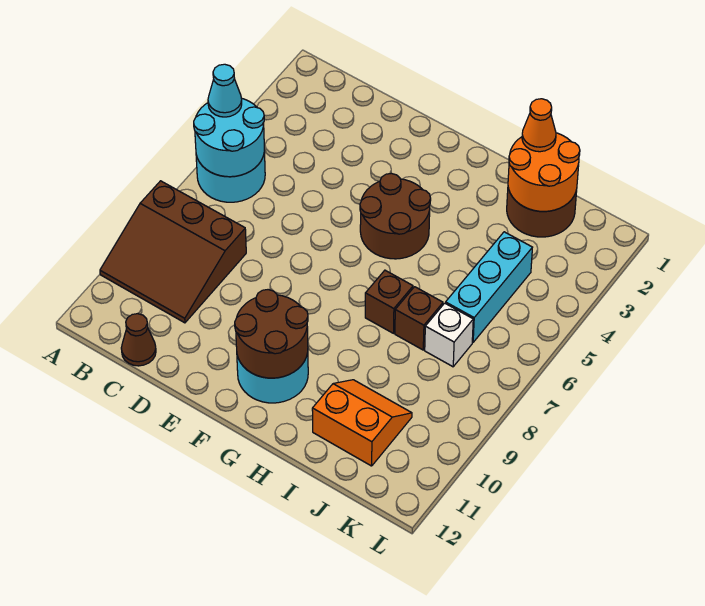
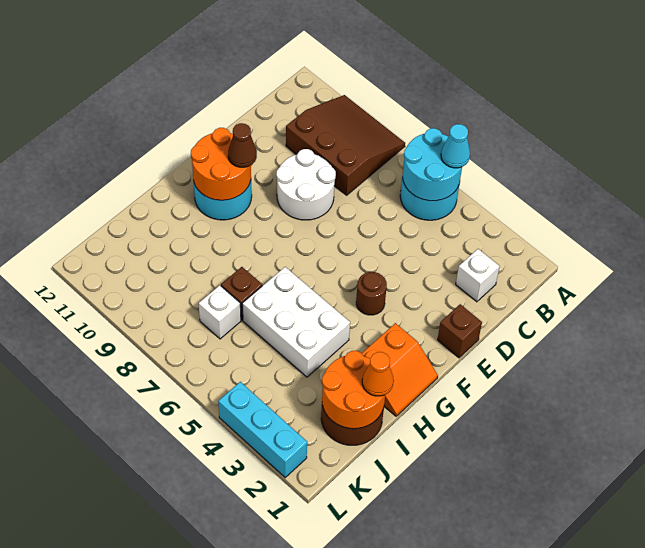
brown 3x3 slope [100,181,246,323] -> brown 3x3 slope turned to [286,95,405,195]
none -> white 1x1 brick [456,249,500,302]
brown 1x1 cone [121,314,156,366] -> brown 1x1 cone moved to [228,123,257,167]
none -> white 2x2 round brick [276,149,336,220]
brown 2x2 round brick [360,173,431,259] -> brown 1x1 round brick [356,272,387,315]
brown 2x2 round brick [235,290,308,378] -> orange 2x2 round brick [191,128,251,200]
none -> white 2x3 brick [242,267,350,377]
brown 1x1 brick [365,270,413,333] -> brown 1x1 brick moved to [438,304,482,358]
orange 2x2 slope [312,380,412,466] -> orange 2x2 slope moved to [362,323,438,416]
cyan 1x3 brick [446,232,532,342] -> cyan 1x3 brick moved to [218,382,307,478]

